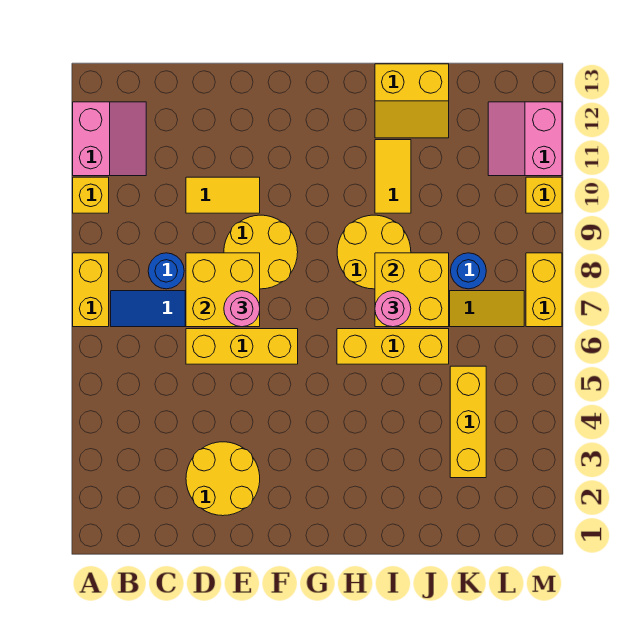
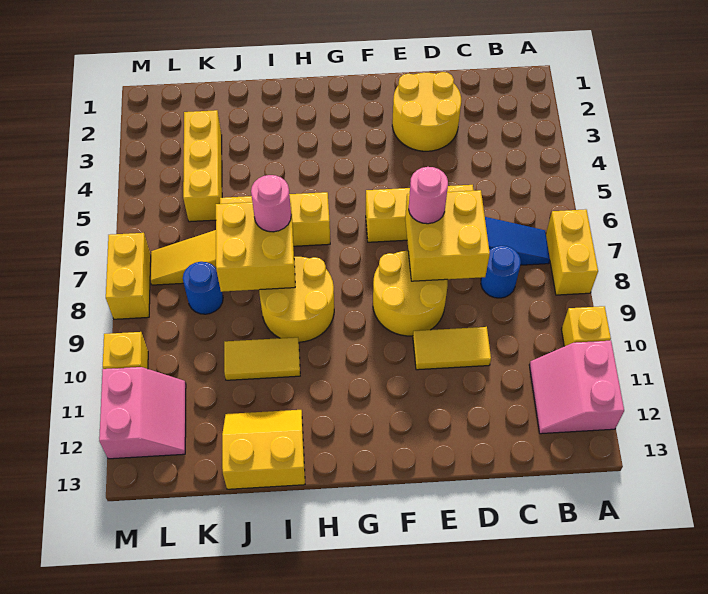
yellow 1x2 tile [375,140,411,213] -> yellow 1x2 tile turned to [224,337,300,380]

